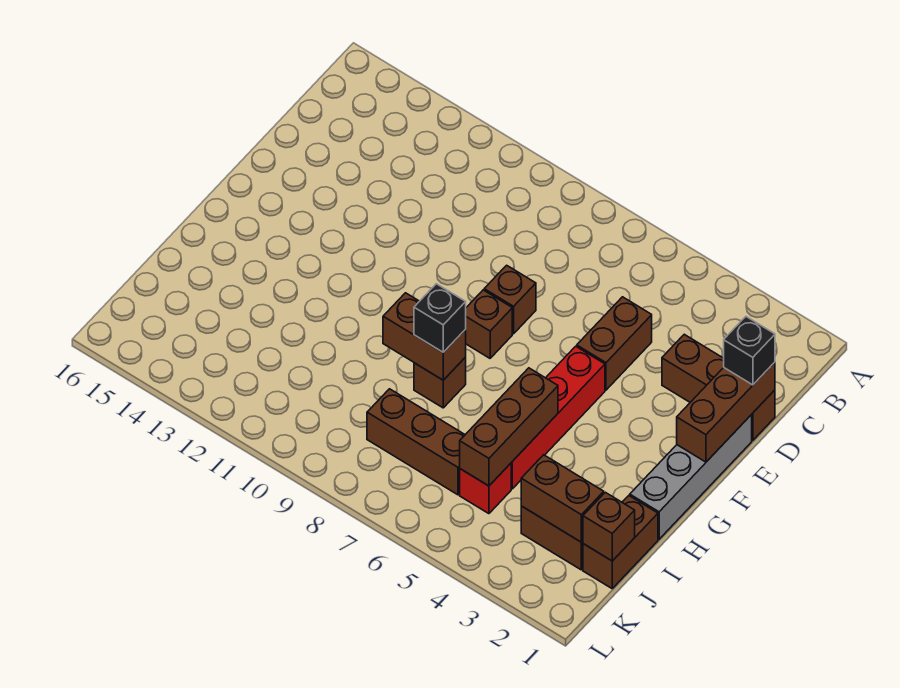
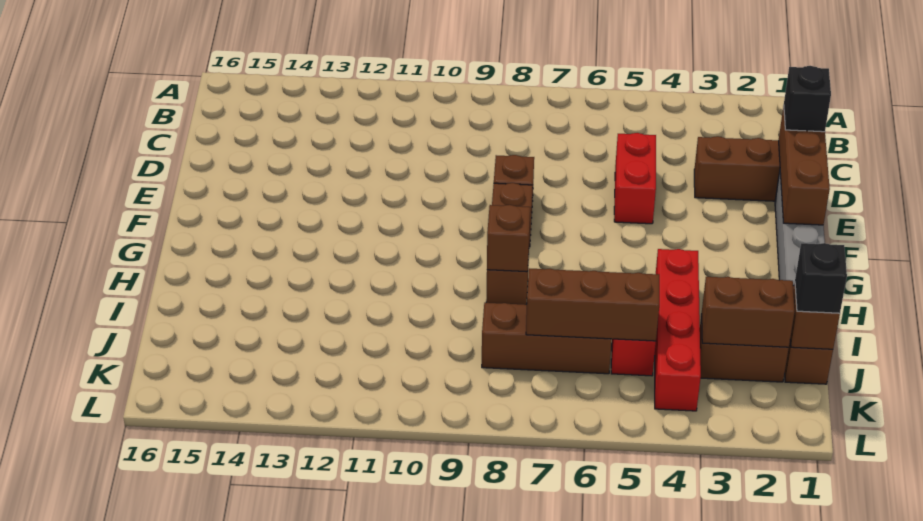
brown 1x2 brick [577,297,652,390] -> red 1x2 brick [614,133,656,224]
red 1x4 brick [511,346,605,489] -> red 1x4 brick moved to [655,249,701,411]
brown 1x3 brick [460,368,558,486] -> brown 1x3 brick turned to [526,268,659,341]
brown 1x2 brick [383,293,466,380] -> brown 1x1 brick [487,205,530,272]
black 1x1 brick [414,284,466,352] -> black 1x1 brick moved to [795,243,847,313]

